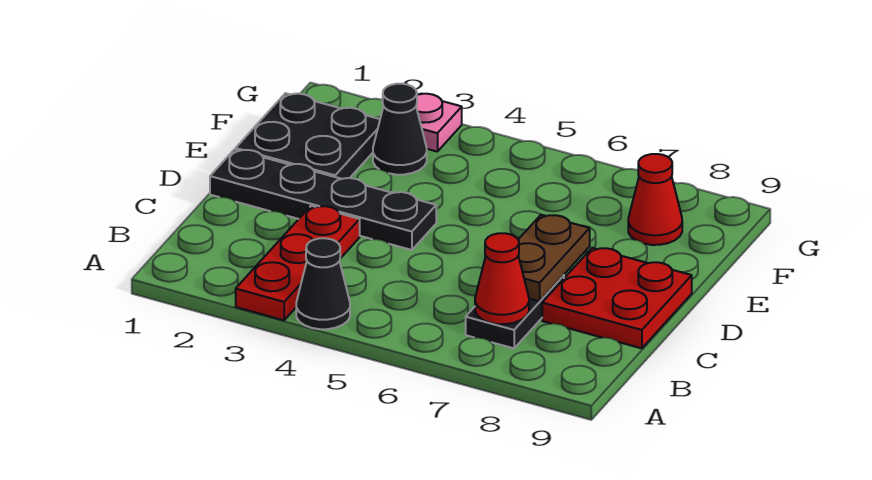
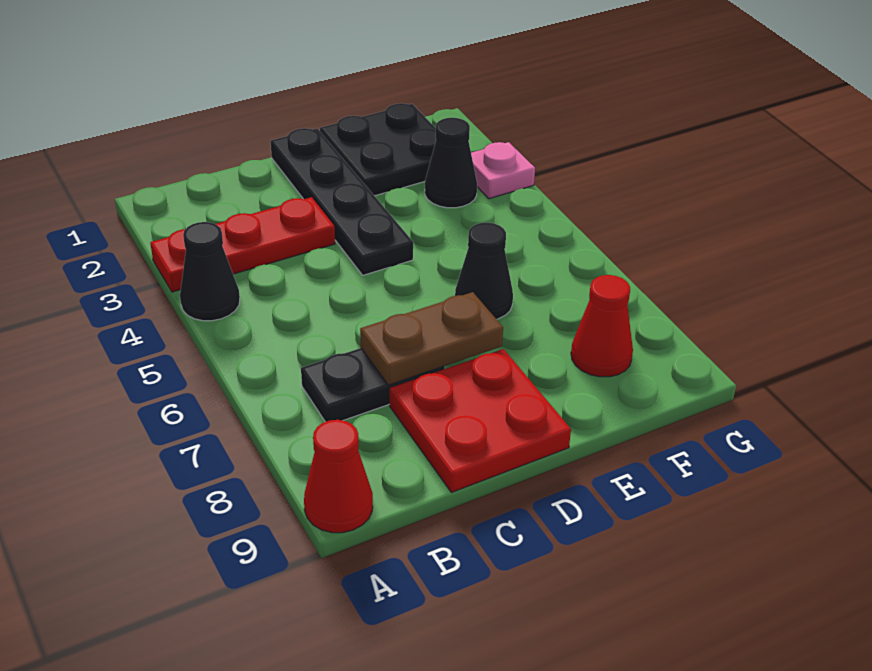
red 1x1 cone [475,233,529,324] -> red 1x1 cone moved to [304,420,373,533]
none -> black 1x1 cone [455,223,513,319]

